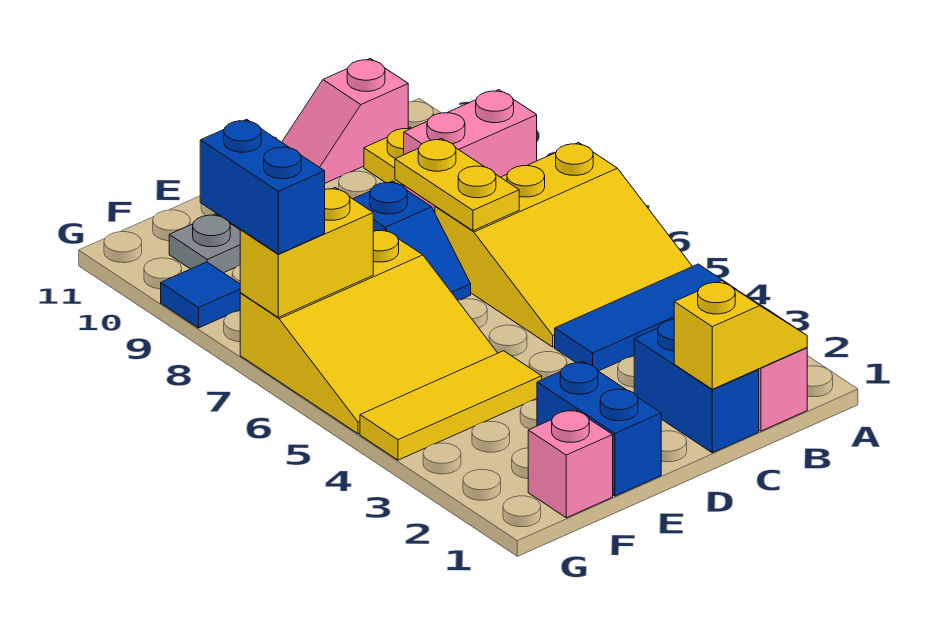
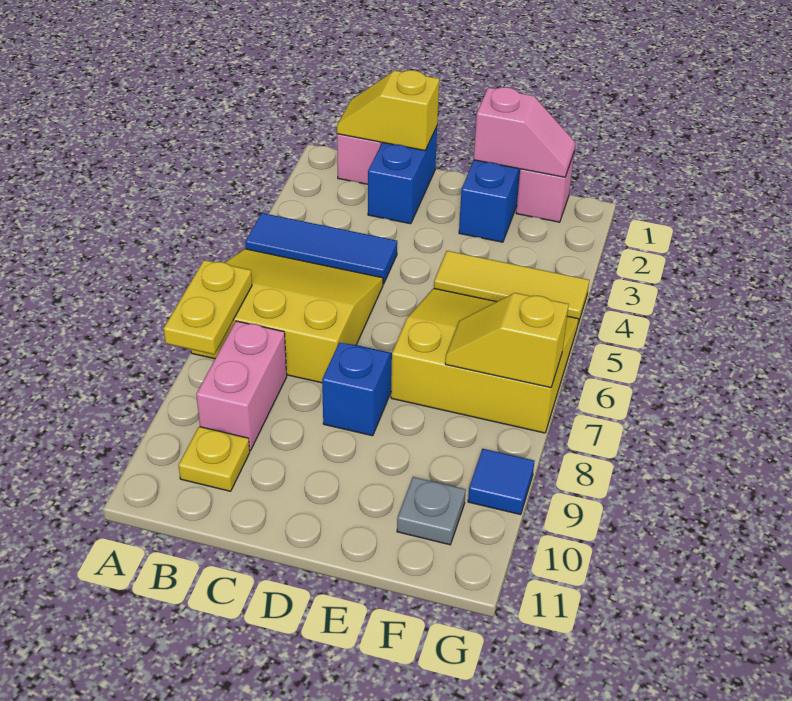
pink 1x2 brick [404,90,537,212] -> pink 1x2 brick turned to [196,321,287,451]
pink 1x2 slope [282,58,408,183] -> pink 1x2 slope moved to [474,87,576,177]
yellow 1x2 plate [395,138,519,231] -> yellow 1x2 plate moved to [164,260,252,354]
yellow 1x2 brick [240,188,373,317] -> yellow 1x2 slope [445,293,569,388]
blue 1x2 brick [200,119,325,254] -> none

